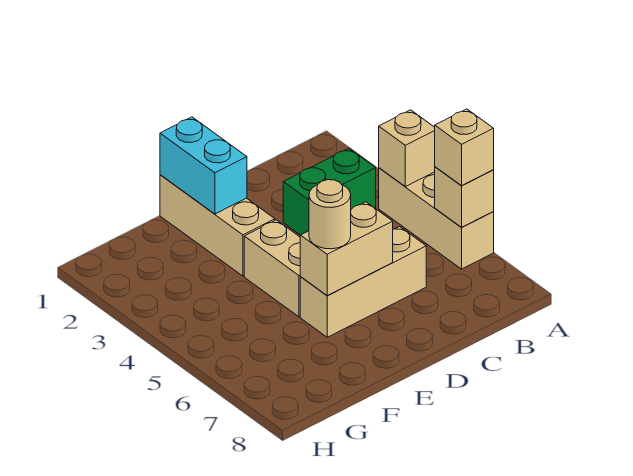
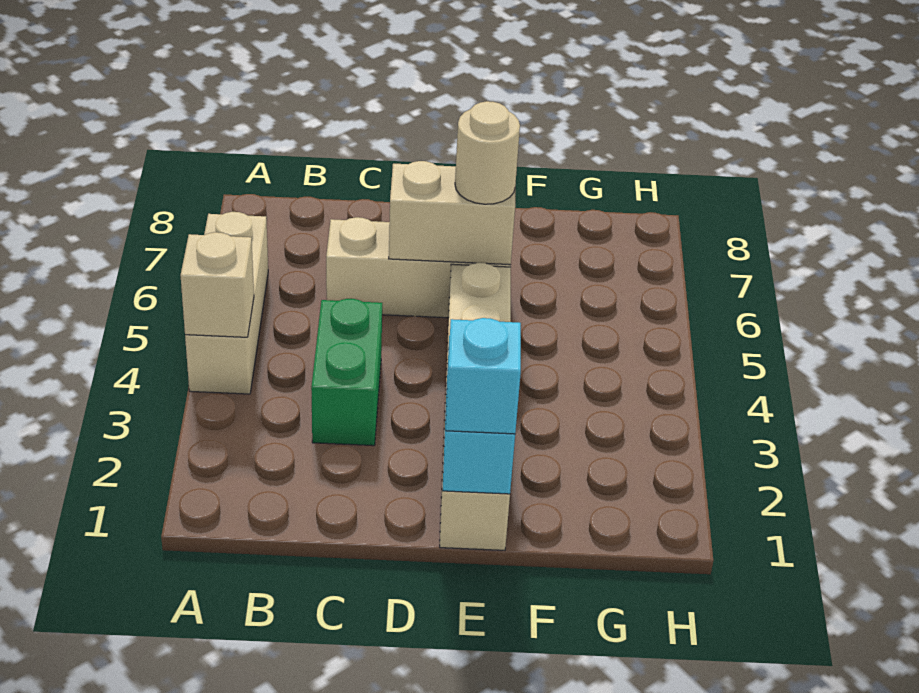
tan 1x1 brick [435,167,494,227] -> none
tan 1x1 brick [435,109,494,186] -> none
green 1x2 brick [283,148,376,235] -> green 1x2 brick turned to [311,299,382,446]
none -> cyan 1x1 brick [446,318,521,434]

